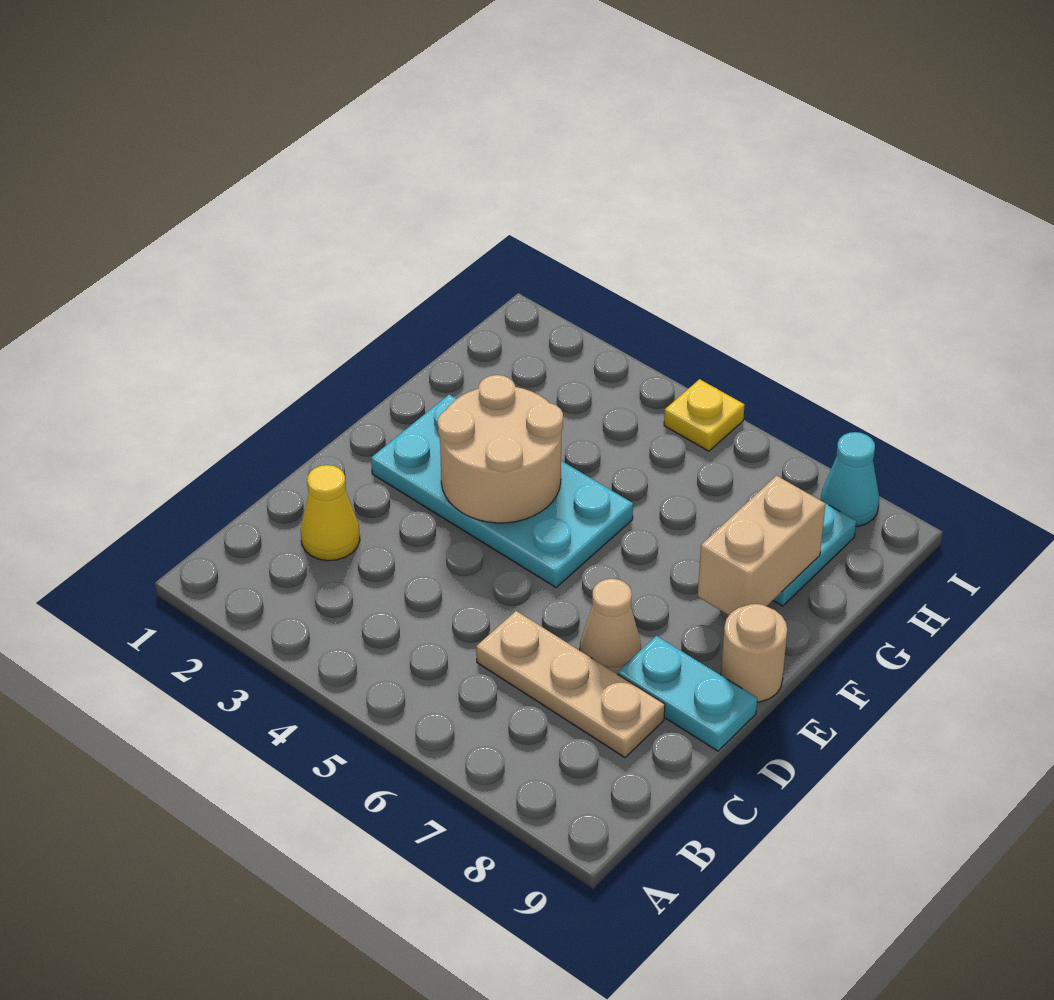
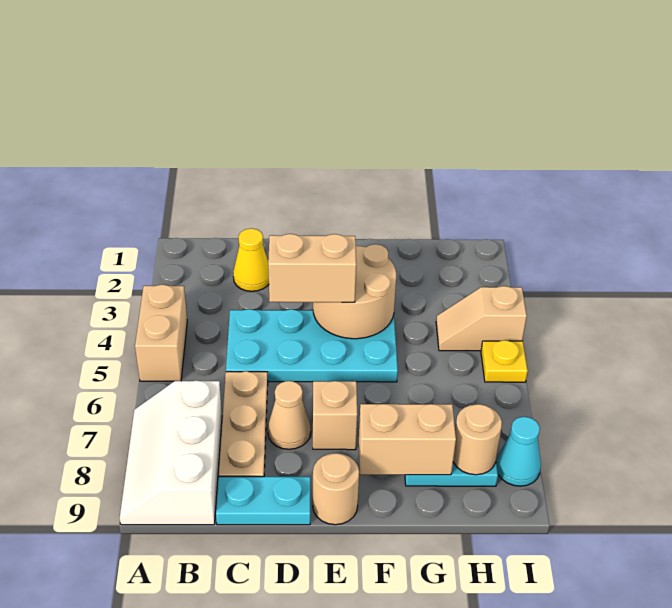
none -> tan 1x2 brick [135,285,187,381]
none -> white 2x3 slope [120,381,222,525]
none -> tan 1x2 brick [268,234,356,302]
cyan 1x2 plate [618,636,757,751] -> cyan 1x2 plate turned to [216,477,310,525]
cyan 2x4 plate [371,395,633,587] -> cyan 2x4 plate turned to [226,309,398,382]
none -> tan 1x1 brick [313,381,357,450]
none -> tan 1x2 slope [436,286,527,351]
none -> tan 1x1 round brick [453,404,502,475]

